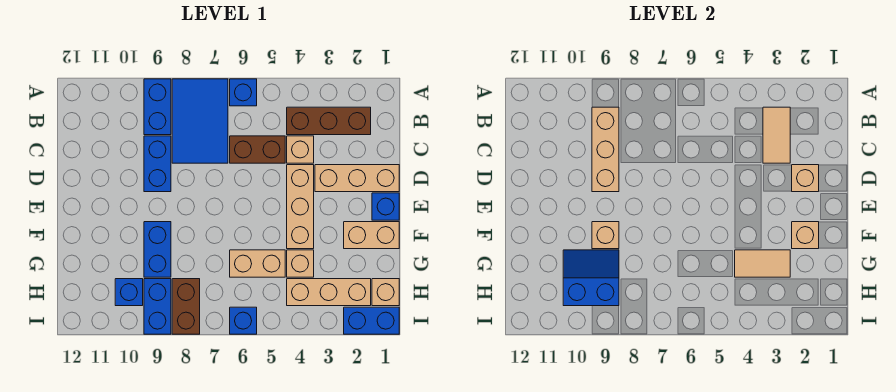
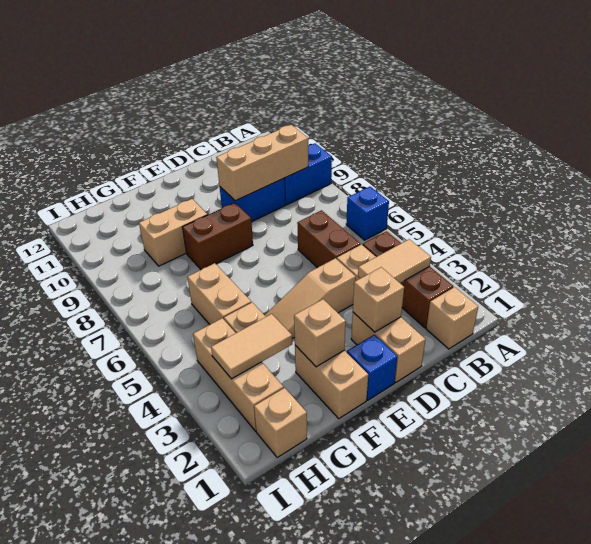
blue 2x3 tile [172,79,228,163] -> none
tan 1x3 brick [315,165,399,192] -> tan 1x2 brick [351,312,425,382]
tan 1x3 brick [287,165,314,249] -> tan 1x3 slope [265,258,356,339]
blue 1x2 brick [144,222,171,277] -> tan 1x2 brick [139,199,208,266]
tan 1x1 brick [592,222,619,249] -> tan 1x1 brick moved to [426,287,478,349]
tan 1x2 tile [735,250,790,277] -> tan 1x2 tile turned to [211,314,292,379]
blue 2x2 slope [563,250,619,306] -> none
brown 1x2 brick [172,279,200,334] -> brown 1x2 brick moved to [182,203,253,270]
blue 1x2 brick [144,279,171,334] -> none
blue 1x1 brick [115,279,143,306] -> none
blue 1x2 brick [344,307,399,334] -> none
blue 1x1 brick [230,307,257,334] -> none

